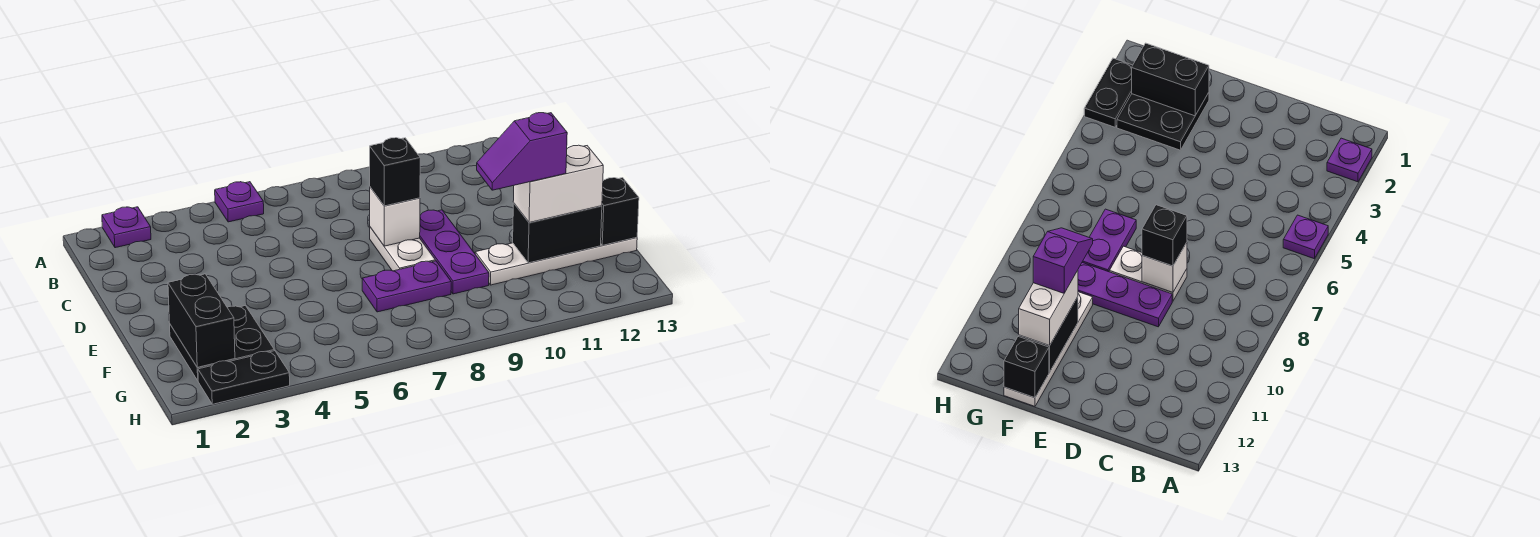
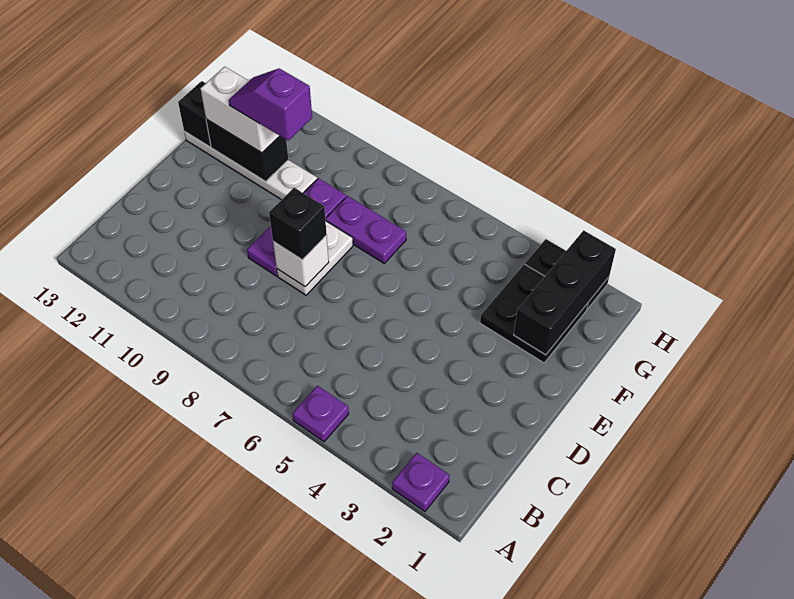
black 1x2 brick [168,274,235,367] -> black 1x3 brick [514,230,616,355]
purple 1x2 slope [477,113,567,190] -> purple 1x2 slope turned to [229,68,312,140]

